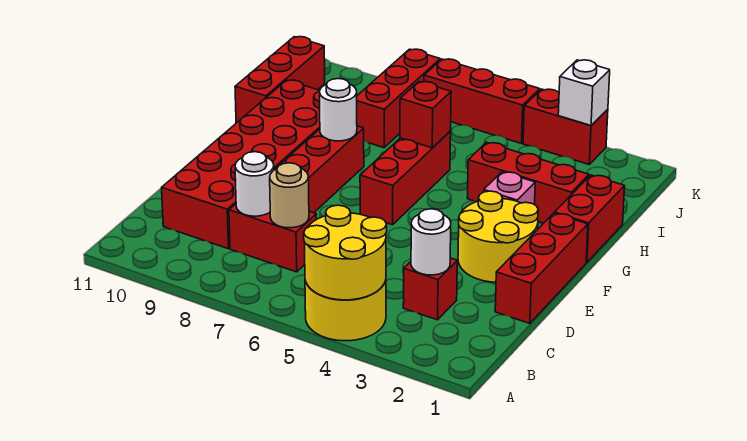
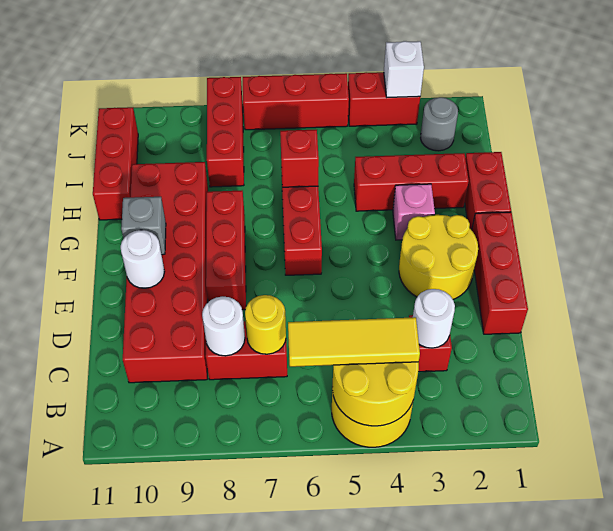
none -> yellow 1x3 tile [288,317,420,367]
tan 1x1 round brick [270,163,309,228] -> yellow 1x1 round brick [245,295,286,354]
none -> grey 1x1 brick [121,197,166,255]
white 1x1 round brick [320,79,357,141] -> white 1x1 round brick moved to [121,230,165,288]
none -> grey 1x1 round brick [421,97,458,151]

